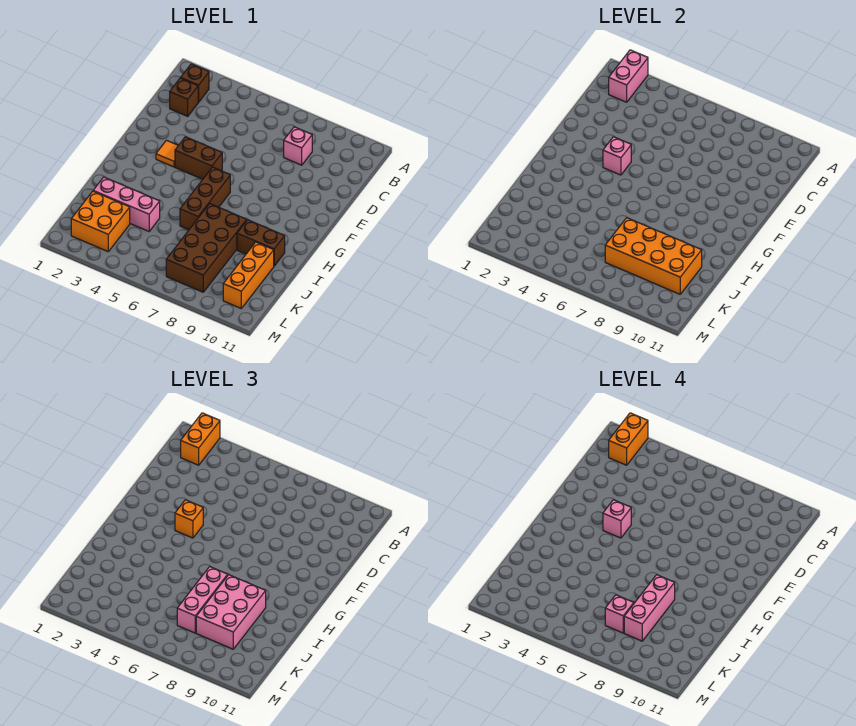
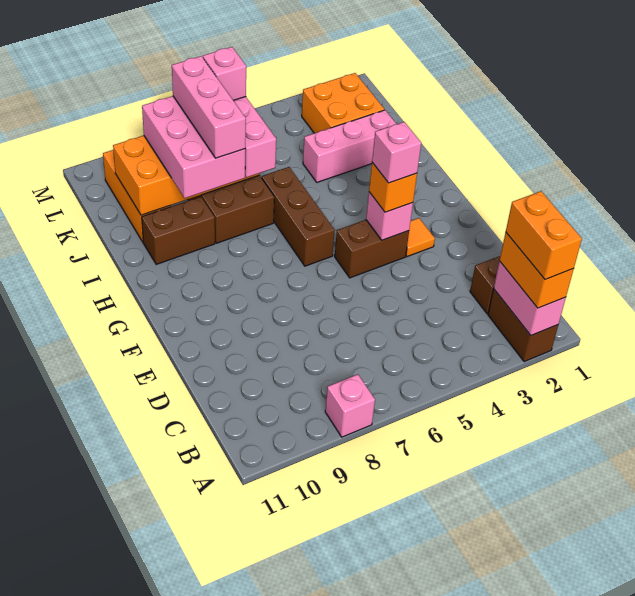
brown 1x1 brick [181,64,209,102] -> brown 1x2 brick [488,289,558,362]
pink 1x1 brick [284,127,312,165] -> pink 1x1 brick moved to [325,374,375,437]

